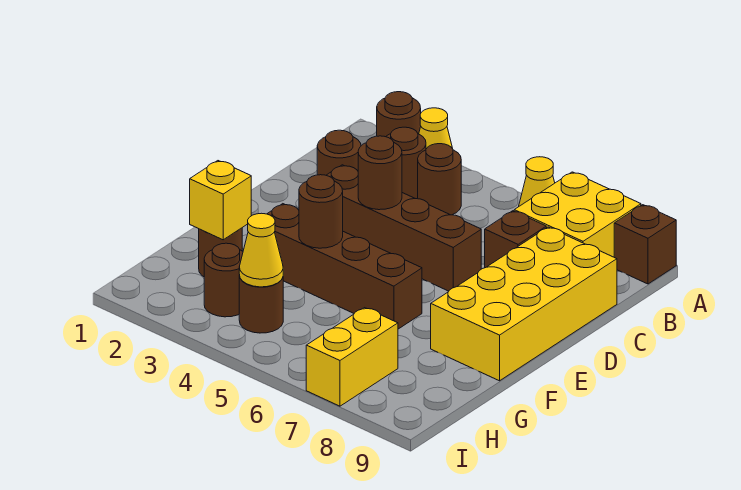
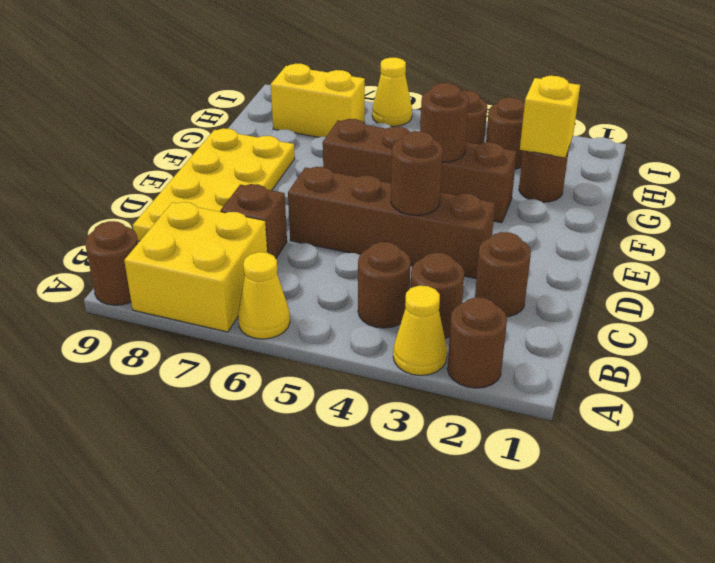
brown 1x1 brick [614,205,676,284] -> brown 1x1 round brick [85,221,138,305]
yellow 2x4 brick [431,227,617,381] -> yellow 2x4 plate [133,128,295,241]
yellow 1x1 cone [239,213,283,287] -> yellow 1x1 cone moved to [372,58,412,126]
yellow 1x2 brick [306,308,398,406] -> yellow 1x2 brick turned to [271,64,365,137]

